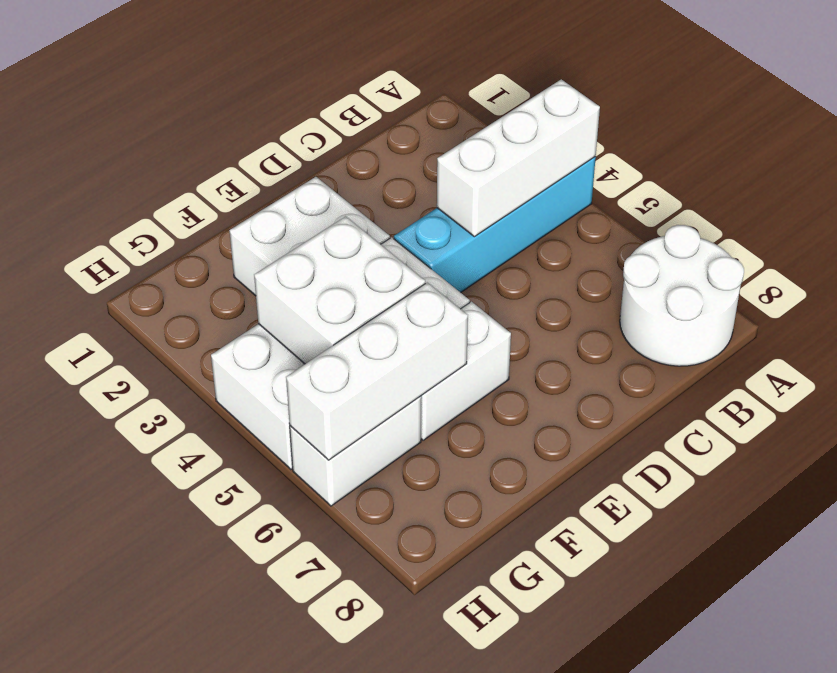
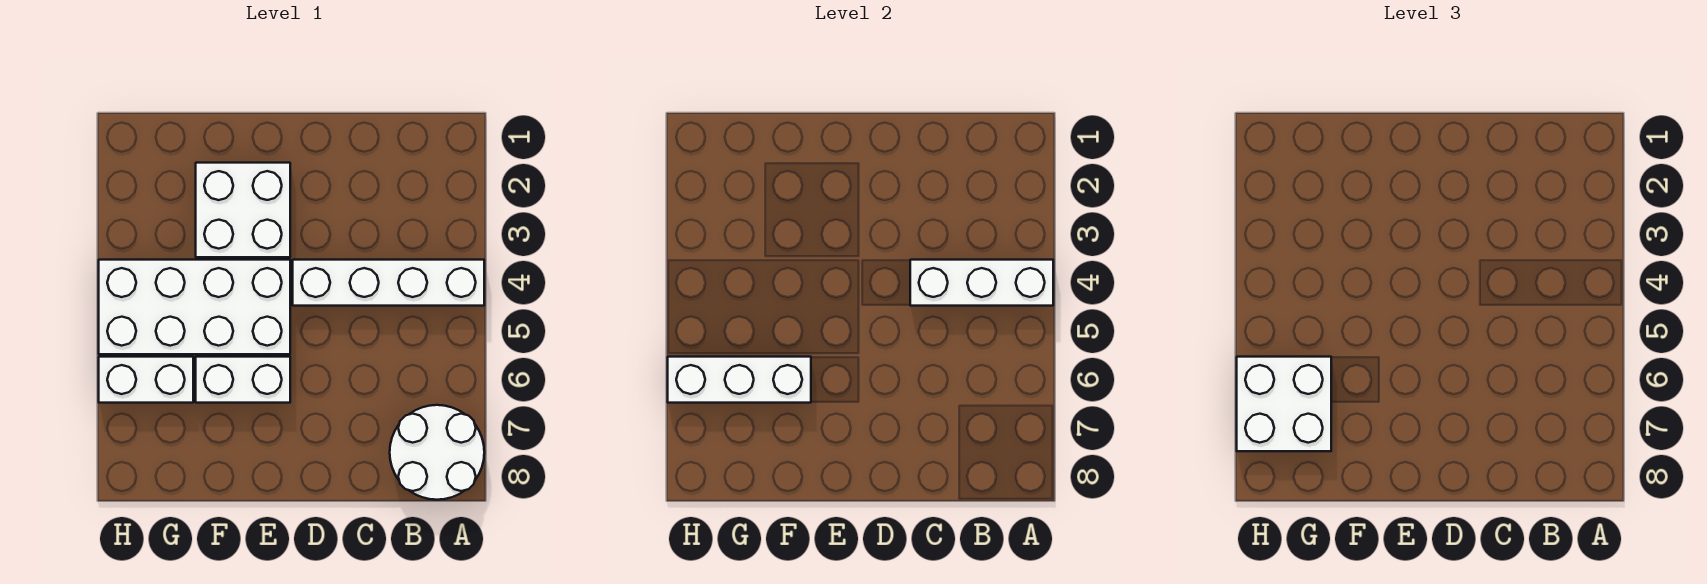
cyan 1x4 brick [394,157,596,293] -> white 1x4 brick [293,260,484,306]
white 2x2 brick [254,216,425,364] -> white 2x2 brick moved to [1237,357,1331,451]

